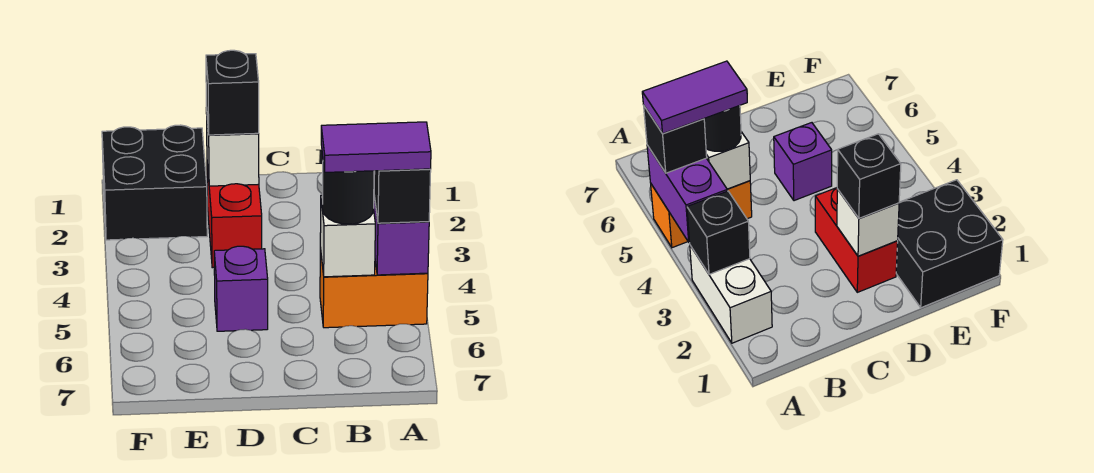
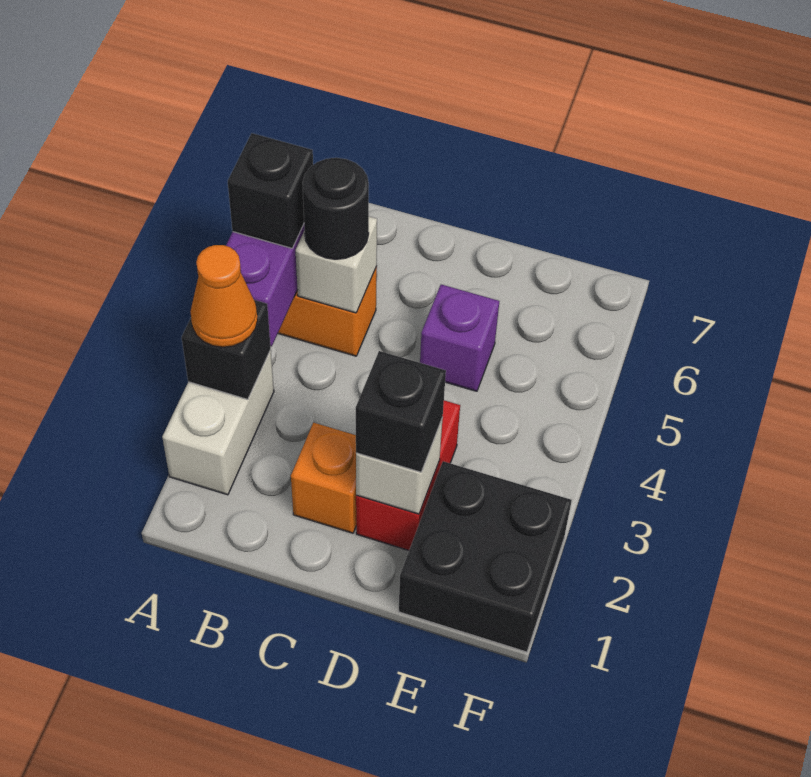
none -> orange 1x1 cone [190,245,258,347]
purple 1x2 tile [321,122,431,172] -> none
none -> orange 1x1 brick [291,423,356,533]

